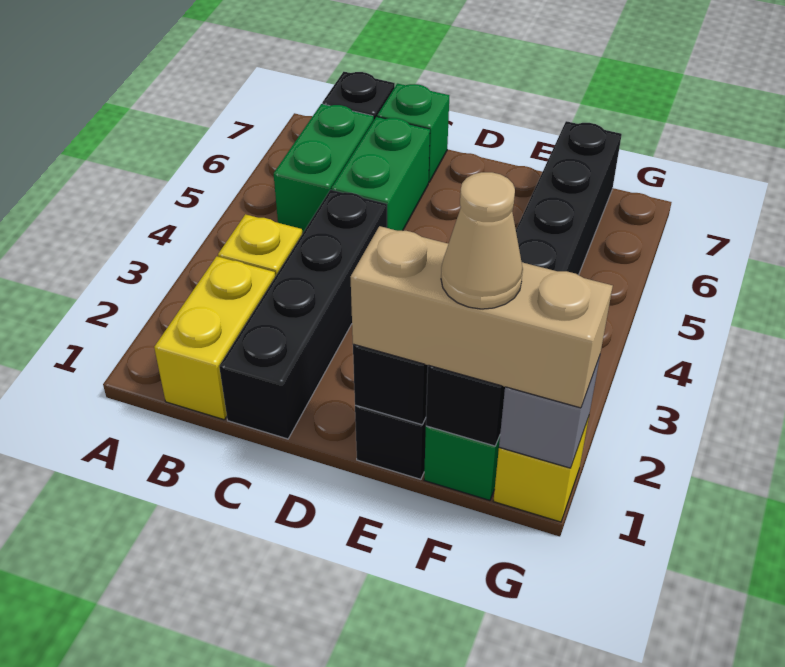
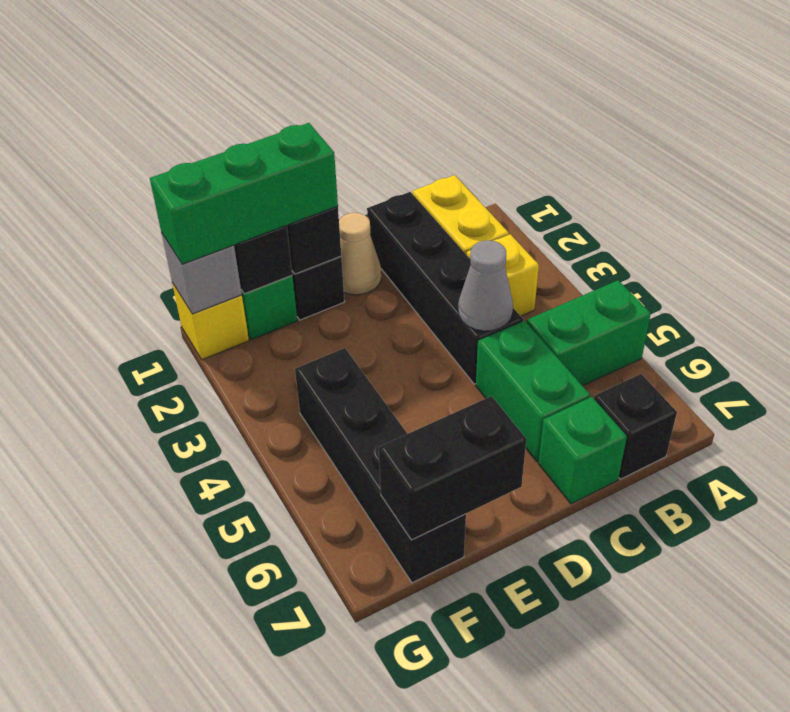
green 1x2 brick [274,104,374,234] -> green 1x2 brick turned to [527,280,651,386]
none -> grey 1x1 cone [458,240,513,331]
tan 1x3 brick [351,226,613,408] -> green 1x3 brick [150,123,338,264]
none -> black 1x2 brick [379,396,526,540]
tan 1x1 cone [441,172,523,309] -> tan 1x1 cone moved to [339,213,381,295]

